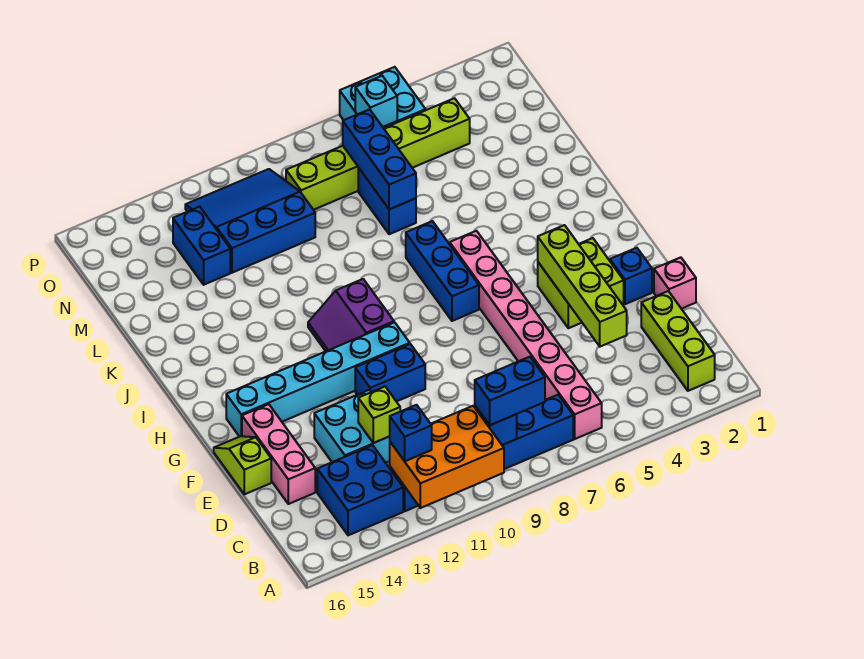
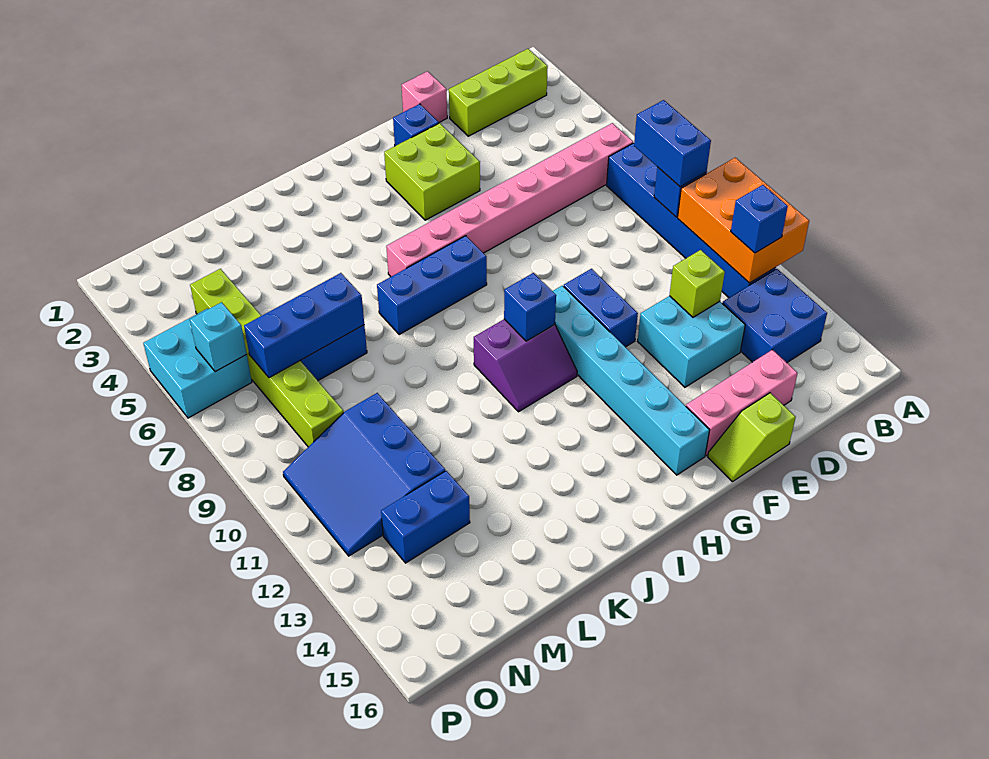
lime 1x4 brick [538,225,627,347] -> none
none -> blue 1x1 brick [504,273,556,341]

